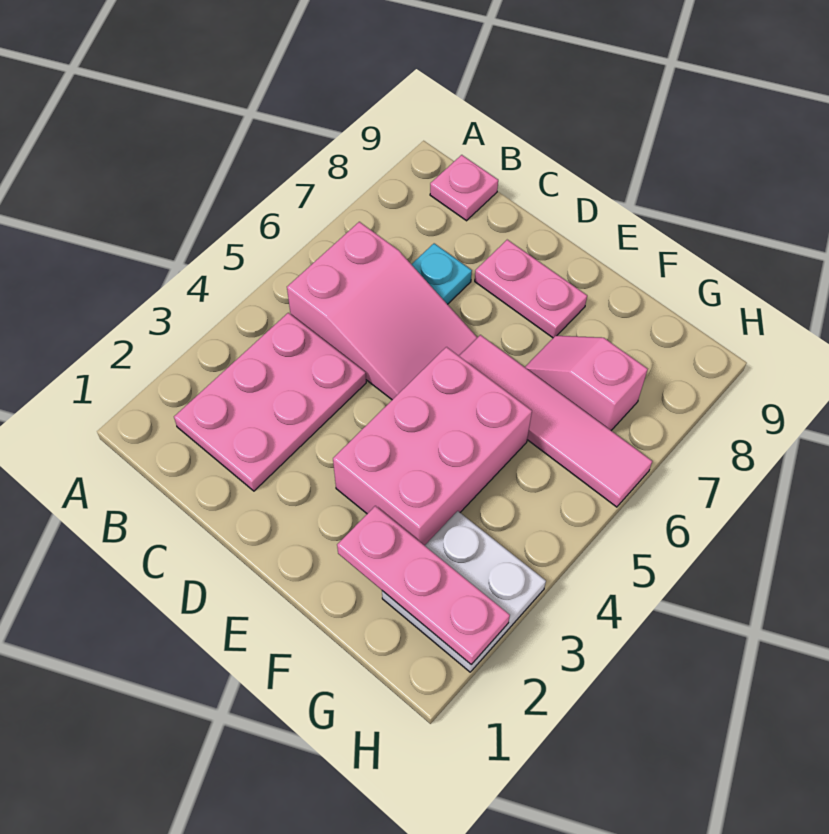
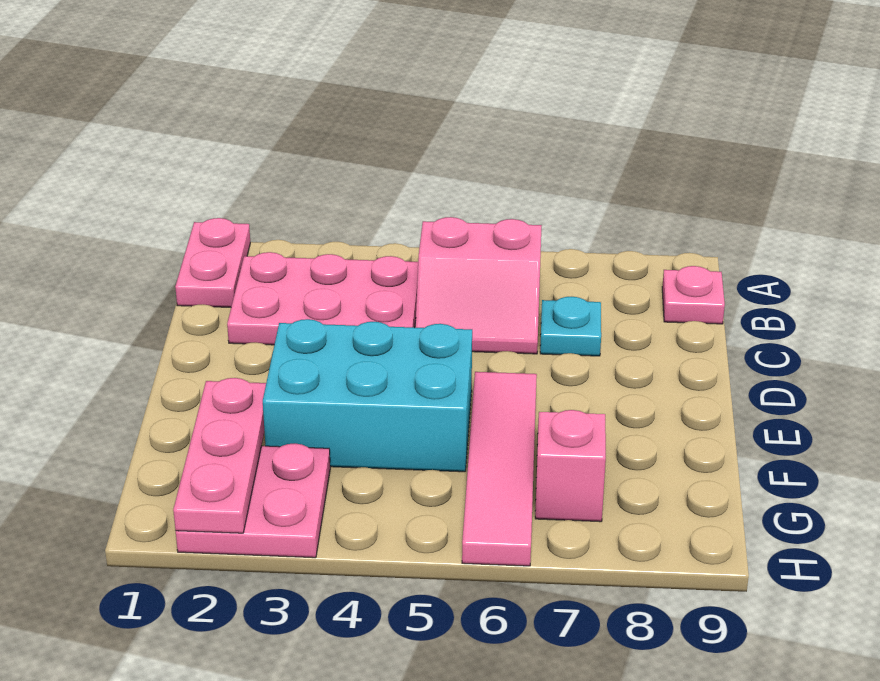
pink 2x3 slope [287,222,477,400] -> pink 2x2 slope [415,217,542,354]
pink 1x2 plate [475,240,587,338] -> pink 1x2 plate moved to [175,218,250,307]
pink 2x3 brick [333,347,532,546] -> cyan 2x3 brick [263,319,472,472]
white 2x2 plate [382,511,546,672] -> pink 2x2 plate [176,444,330,558]

